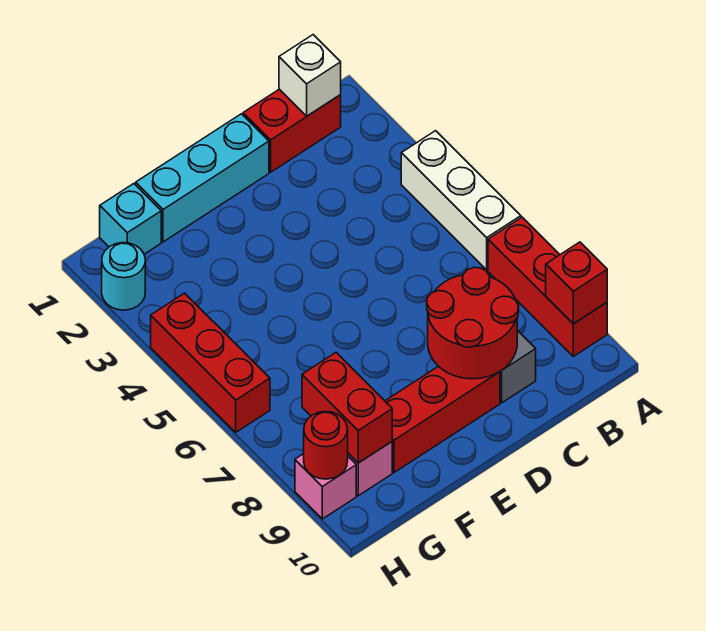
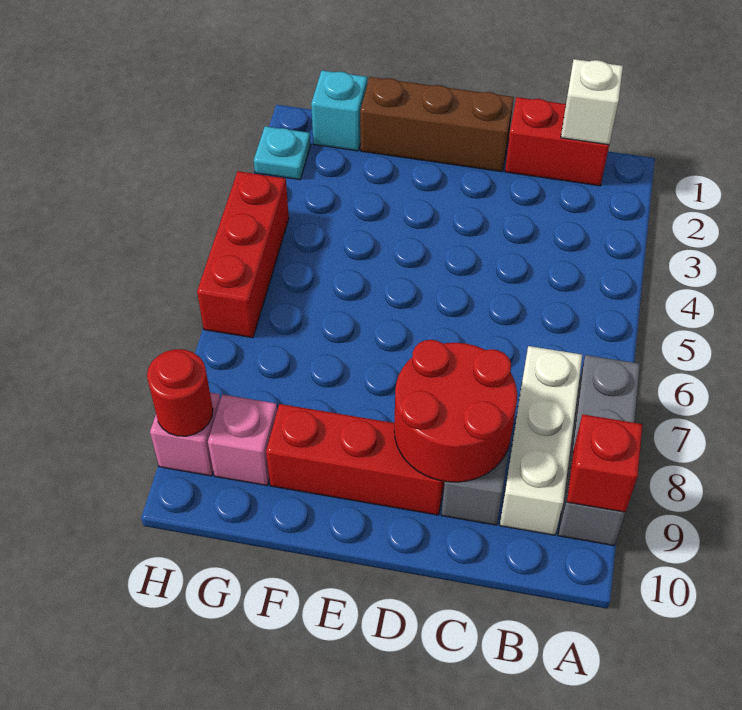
white 1x3 brick [401,131,521,270] -> white 1x3 brick moved to [500,346,582,535]
red 1x3 brick [488,217,607,356] -> grey 1x3 brick [558,355,640,545]
cyan 1x3 brick [136,114,269,242] -> brown 1x3 brick [360,77,514,172]
red 1x2 brick [302,353,392,463] -> none
cyan 1x1 round brick [102,243,145,310] -> cyan 1x1 plate [254,126,311,180]

